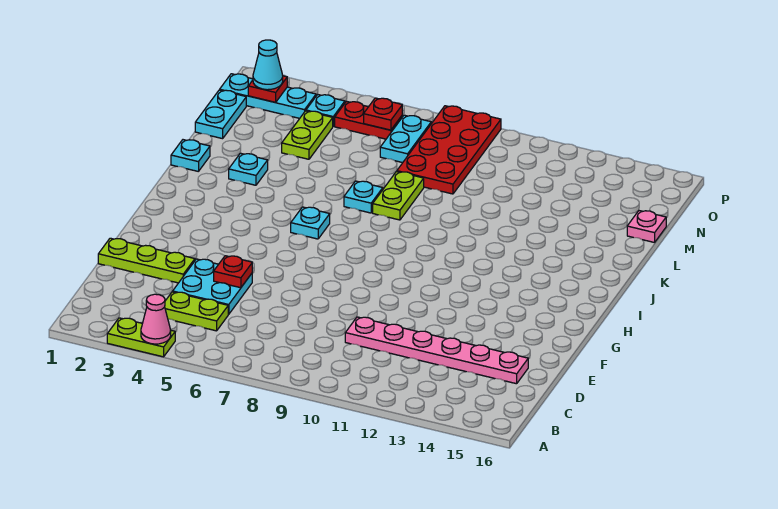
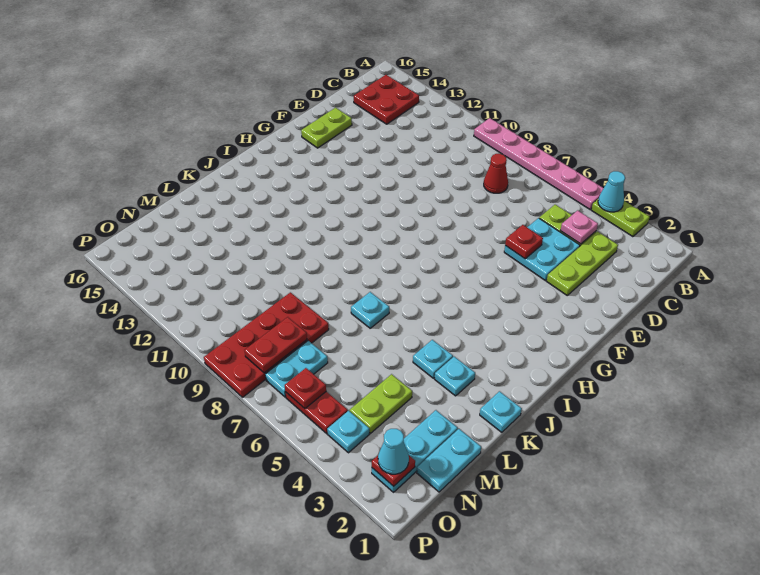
pink 1x1 cone [141,294,171,344] -> cyan 1x1 cone [598,171,625,212]
none -> red 2x2 plate [354,75,419,124]
none -> red 1x1 cone [484,154,508,193]
pink 1x6 plate [345,317,528,384] -> pink 1x6 plate moved to [474,118,603,209]
lime 1x3 plate [98,238,195,283] -> lime 1x3 plate turned to [547,232,618,295]
cyan 1x1 plate [291,207,330,239] -> cyan 1x1 plate moved to [413,340,453,378]
lime 1x2 plate [373,171,424,220] -> lime 1x2 plate moved to [301,108,352,148]
pink 1x1 plate [627,211,666,243] -> pink 1x1 plate moved to [561,210,598,244]
none -> red 1x2 plate [244,317,307,373]
cyan 1x3 plate [220,74,316,118] -> cyan 1x3 plate turned to [372,410,458,492]

